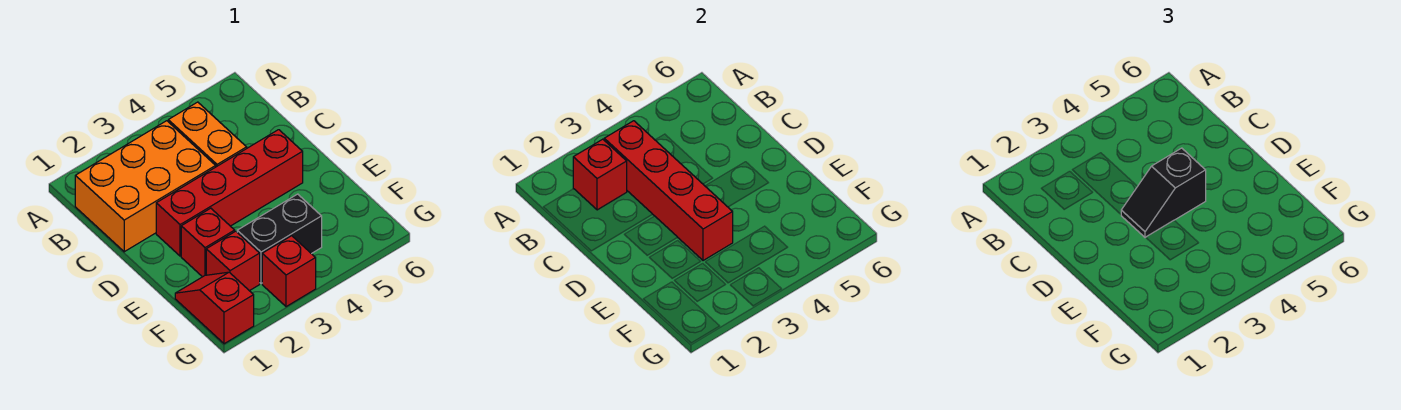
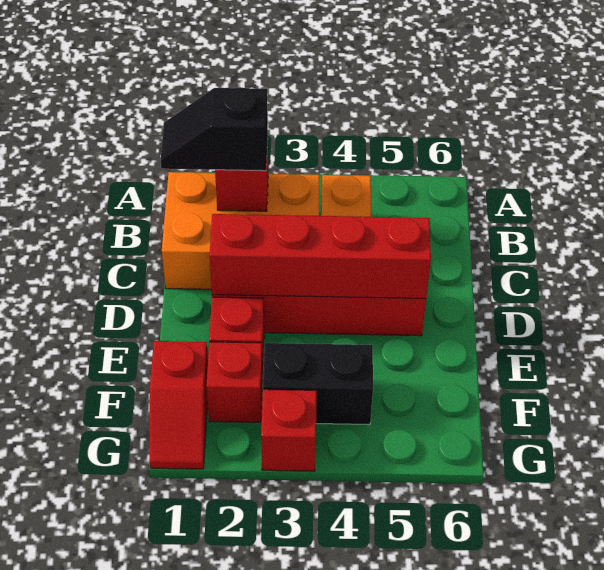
red 1x4 brick [604,121,733,261] -> red 1x4 brick turned to [210,214,431,299]
black 1x2 slope [1121,148,1206,238] -> black 1x2 slope moved to [161,87,268,171]
red 1x2 slope [175,272,254,344] -> red 1x2 slope turned to [150,341,208,469]

